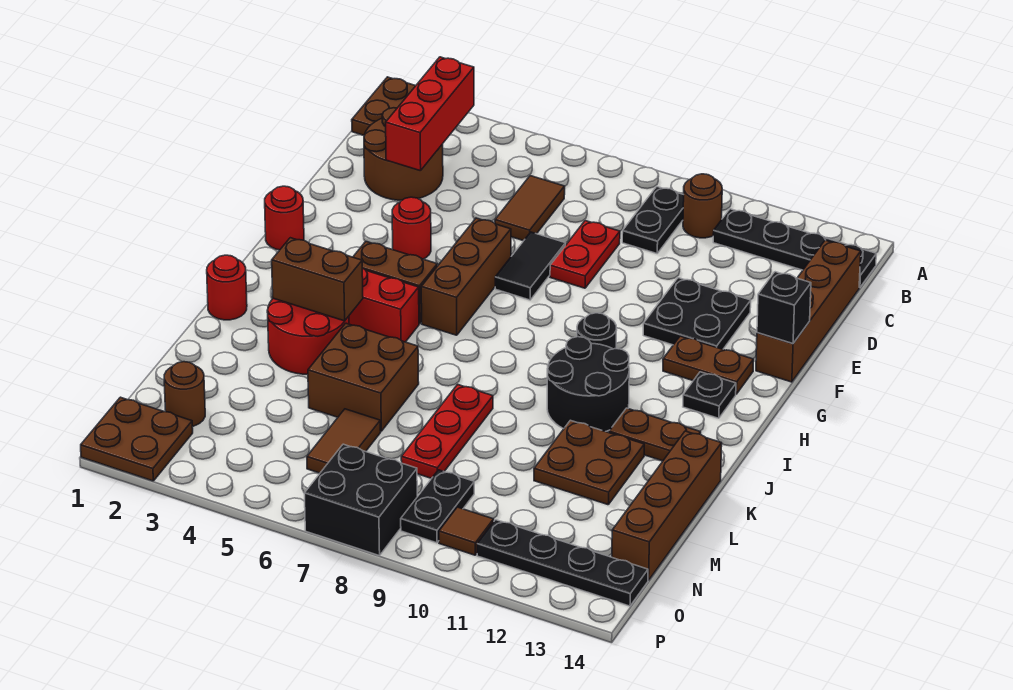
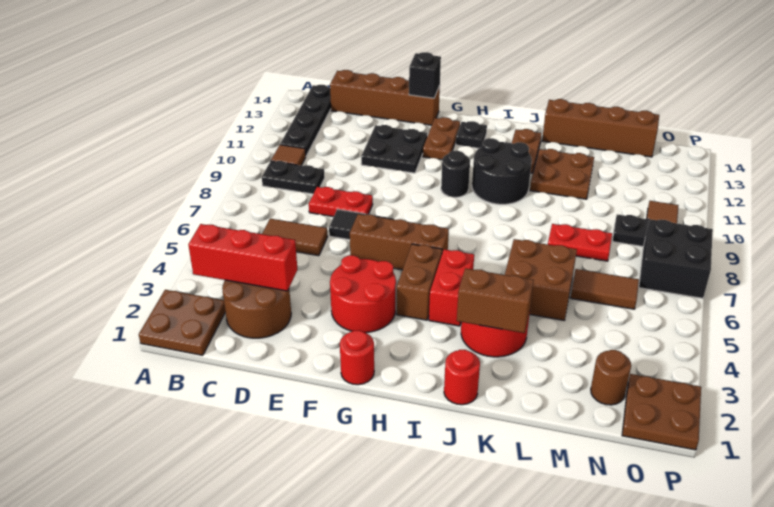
brown 1x1 round brick [683,174,722,238] -> brown 1x1 tile [271,145,306,166]
red 1x1 round brick [392,197,431,259] -> red 2x2 round brick [330,255,396,333]
brown 1x2 brick [272,238,363,321] -> brown 1x2 brick turned to [457,268,534,333]
red 1x3 plate [401,384,493,478] -> red 1x2 plate [548,224,612,261]
black 1x4 plate [477,520,648,606] -> none

